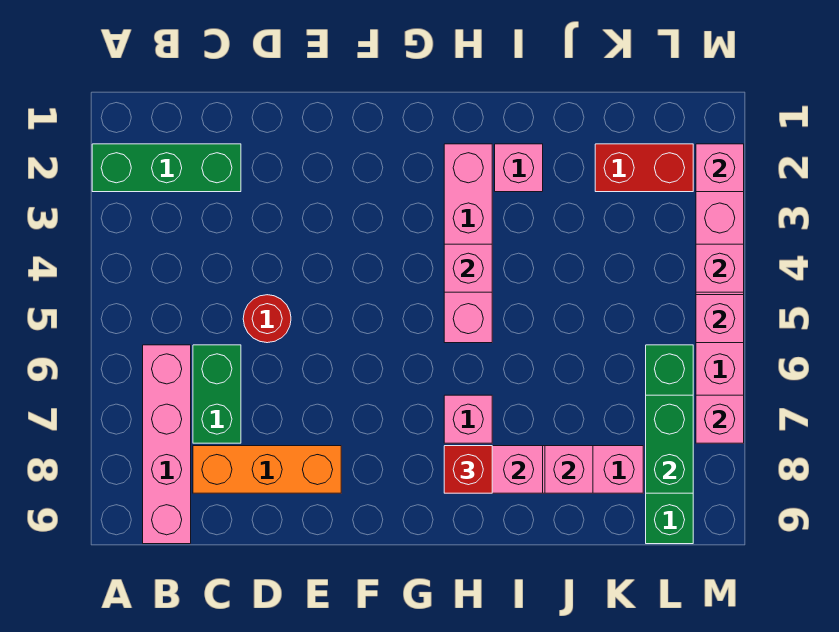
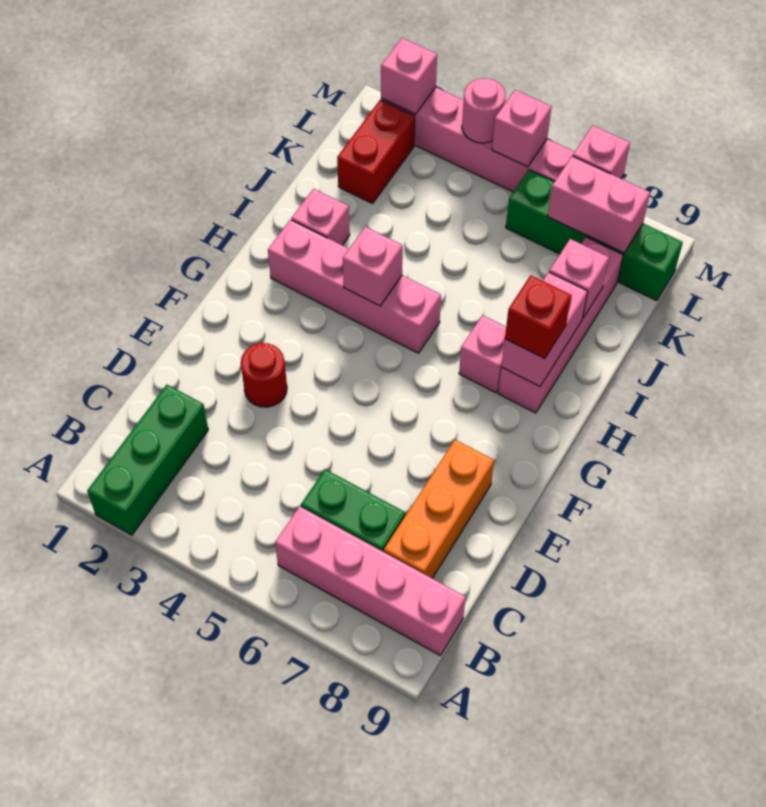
red 1x1 round brick [243,295,291,343] -> red 1x1 round brick moved to [241,343,287,407]
green 1x2 brick [646,395,693,493] -> pink 1x2 brick [548,156,650,253]
pink 1x1 brick [696,244,744,292] -> pink 1x1 round brick [462,78,505,143]

